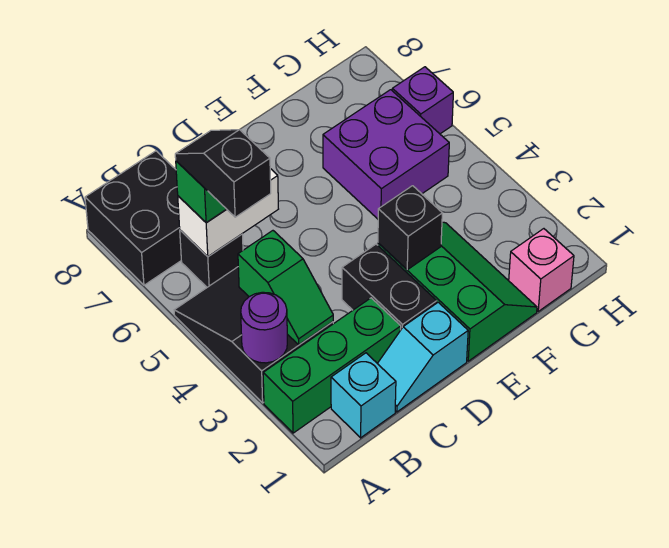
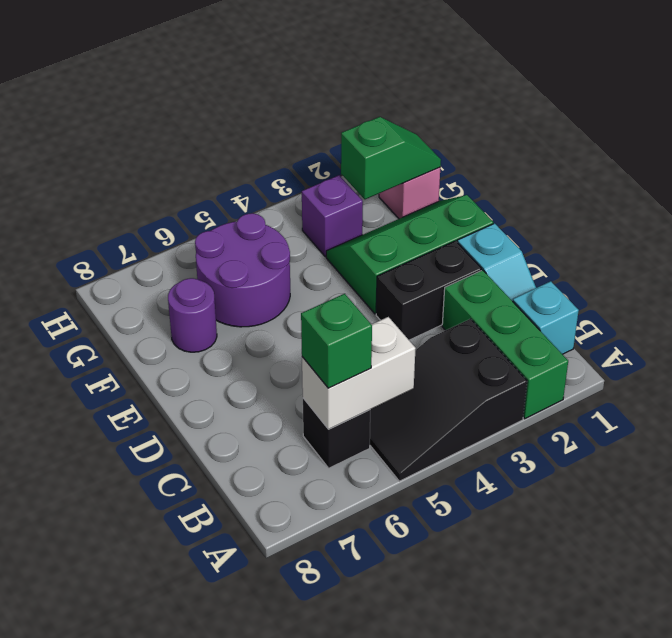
purple 1x1 round brick [241,292,287,363] -> purple 1x1 round brick moved to [168,278,217,352]
black 2x2 brick [85,151,181,285] -> none
green 1x2 slope [238,231,333,345] -> green 1x2 slope moved to [341,117,441,199]
black 1x2 slope [175,130,271,217] -> none
white 1x2 brick [178,169,278,256] -> white 1x2 brick turned to [302,317,416,429]
black 1x1 brick [378,186,442,270] -> none
purple 2x2 brick [323,90,449,219] -> purple 2x2 round brick [195,213,290,327]
purple 1x1 brick [392,67,453,134] -> purple 1x1 brick moved to [302,175,363,257]

